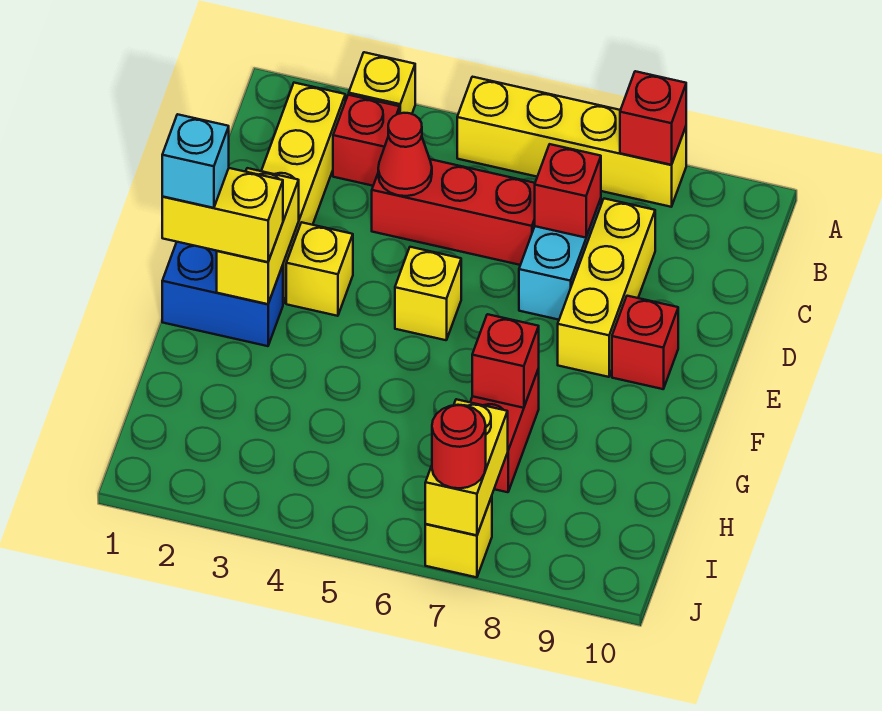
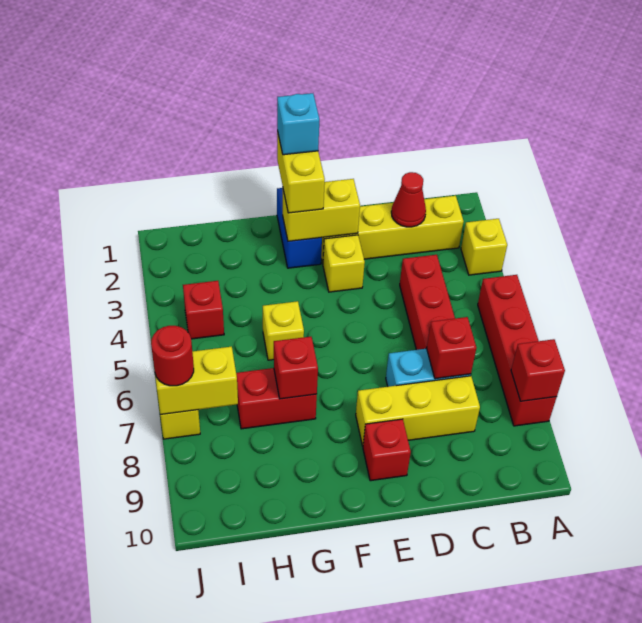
yellow 1x4 brick [457,77,686,207] -> red 1x4 brick [478,275,557,426]
red 1x1 brick [333,95,400,186] -> red 1x1 brick moved to [183,281,224,339]
red 1x1 cone [378,113,432,196] -> red 1x1 cone moved to [391,172,426,227]
yellow 1x1 brick [395,247,461,340] -> yellow 1x1 brick moved to [263,301,304,360]

